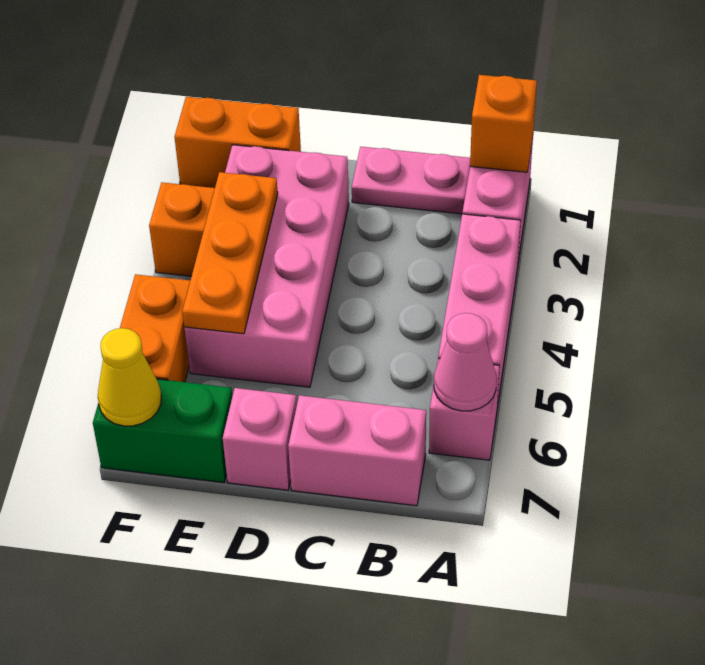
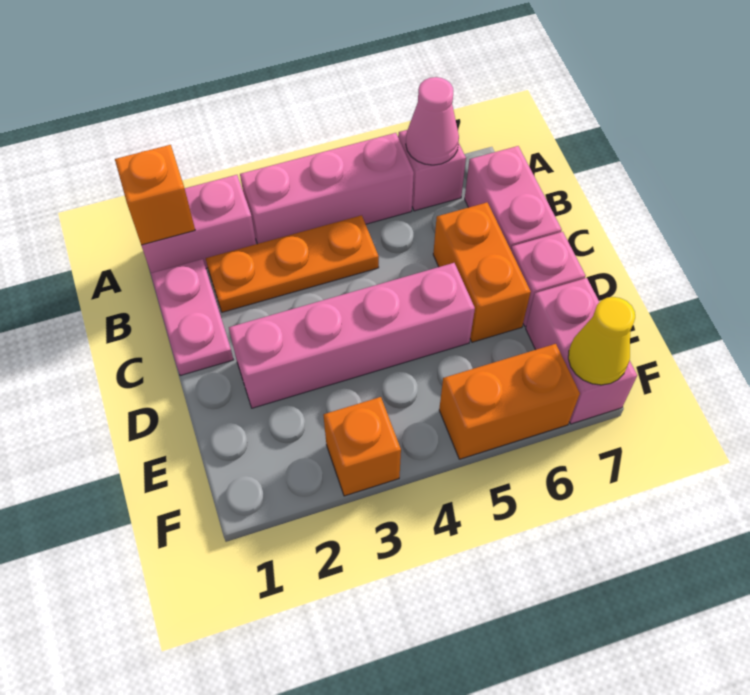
pink 2x4 brick [184,145,349,387] -> pink 1x4 brick [229,263,475,408]
orange 1x2 brick [175,97,301,188] -> orange 1x2 brick moved to [433,203,531,342]
orange 1x3 plate [182,172,278,334] -> orange 1x3 plate moved to [206,215,379,312]
green 1x2 brick [93,379,232,482] -> pink 1x2 brick [526,278,637,424]

